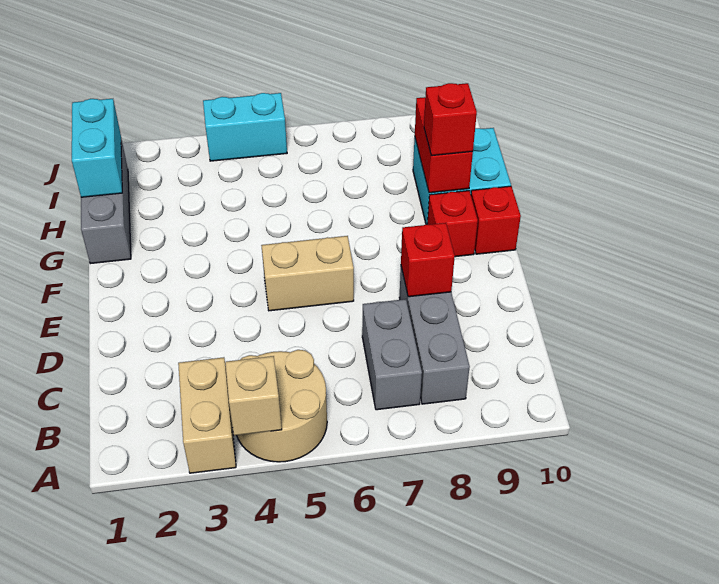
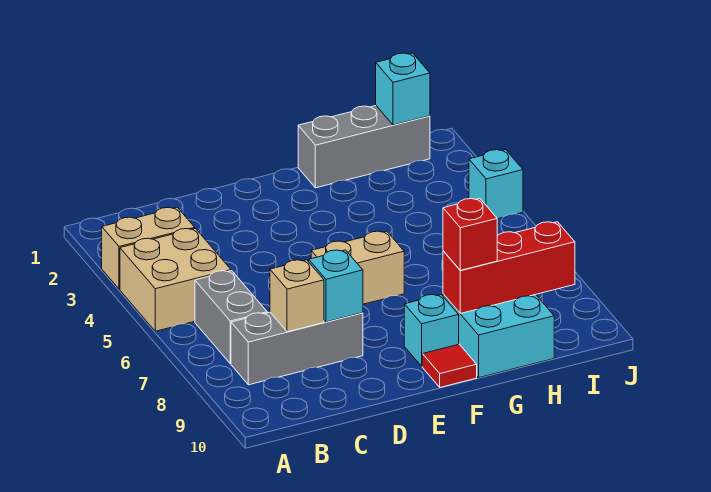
tan 2x2 round brick [237,350,327,462] -> tan 2x2 brick [120,229,231,331]
tan 1x1 brick [225,356,282,436] -> tan 1x1 brick moved to [270,260,324,332]
grey 1x2 brick [362,299,422,410] -> grey 1x2 brick turned to [195,271,267,364]
red 1x1 brick [401,223,455,297] -> cyan 1x1 brick [309,250,363,322]
tan 1x2 brick [261,236,354,311] -> tan 1x2 brick turned to [311,231,404,304]
red 1x1 brick [427,191,478,257] -> cyan 1x1 brick [404,295,459,366]
red 1x1 brick [471,186,521,254] -> red 1x1 tile [422,344,477,387]
red 1x2 brick [415,97,473,193] -> red 1x3 brick [443,222,575,313]
cyan 1x2 brick [72,99,122,197] -> cyan 1x1 brick [376,53,430,125]
cyan 1x2 brick [203,93,287,161] -> cyan 1x1 brick [469,150,523,219]

